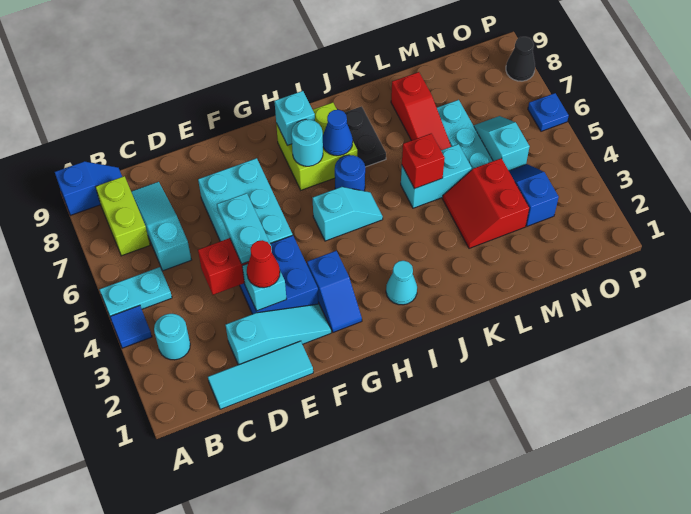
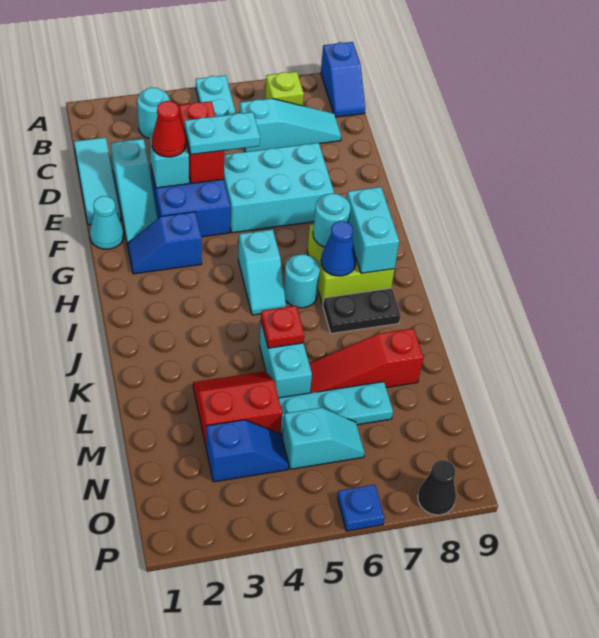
blue 1x1 tile [110,305,152,348] -> none
lime 1x2 brick [96,176,150,256] -> lime 1x1 brick [265,72,304,106]
cyan 1x1 brick [275,91,315,145] -> cyan 1x2 brick [347,187,399,273]
cyan 1x1 cone [386,261,417,305] -> cyan 1x1 cone moved to [90,196,124,249]
blue 1x1 round brick [335,155,365,191] -> cyan 1x1 round brick [284,254,320,308]
red 1x1 brick [402,134,445,189] -> red 1x1 plate [261,306,304,348]

